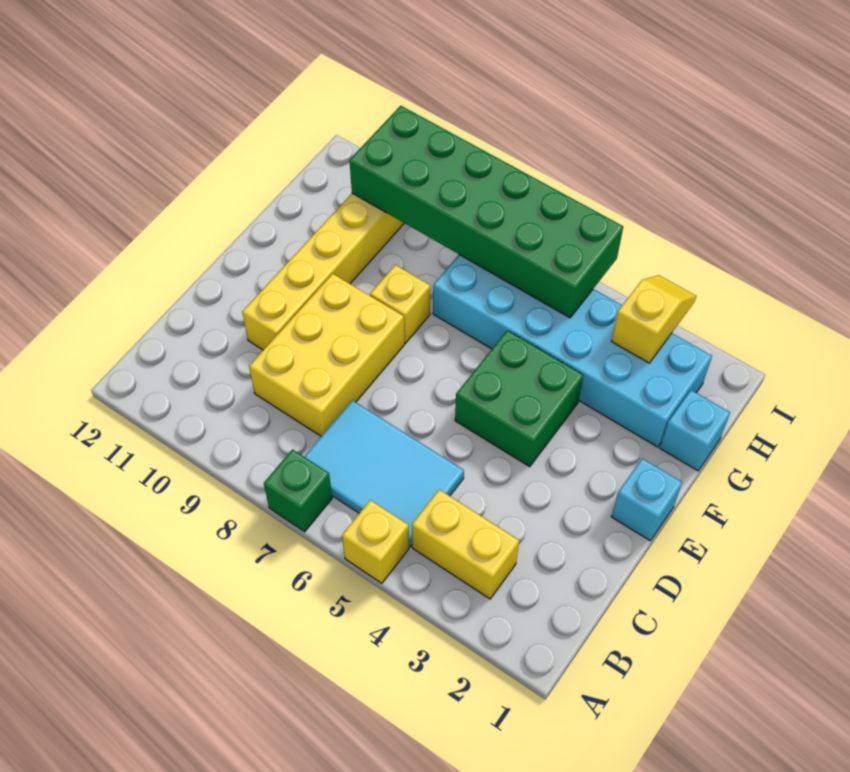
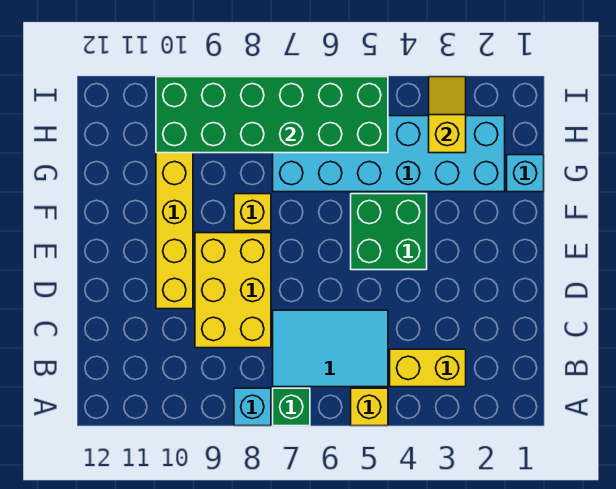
cyan 1x1 brick [612,458,682,541] -> cyan 1x1 brick moved to [234,388,271,426]

